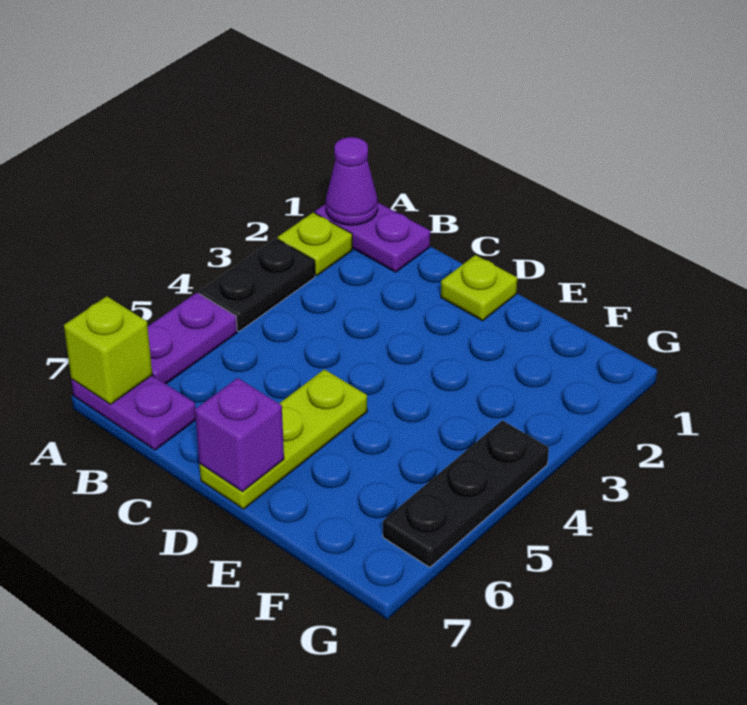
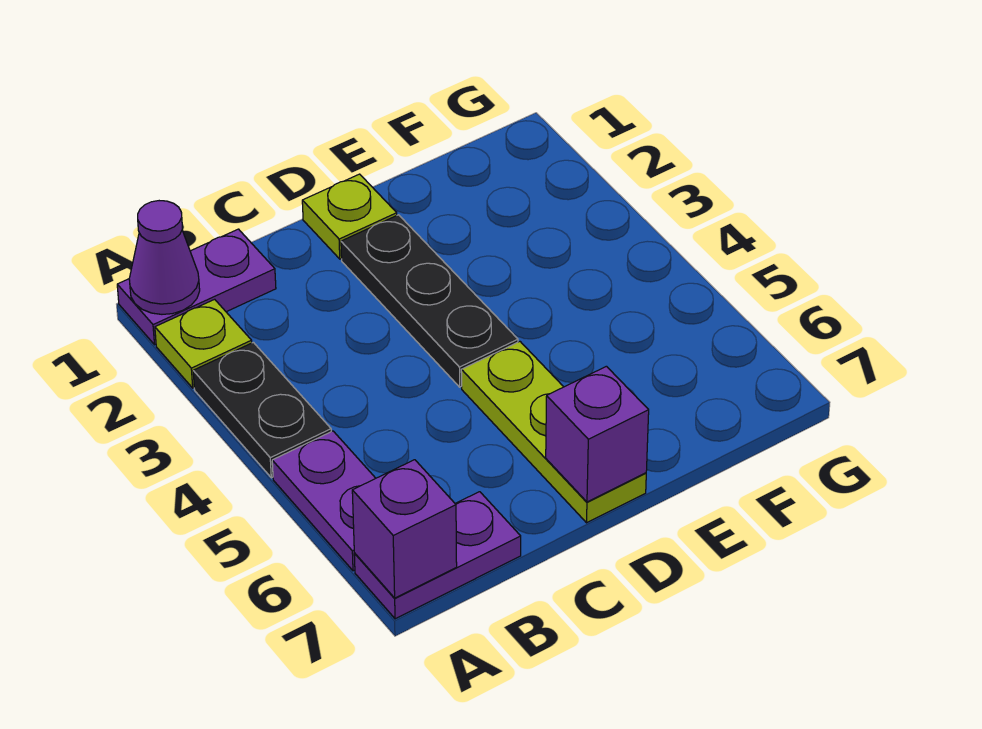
lime 1x1 brick [64,296,152,404] -> purple 1x1 brick [352,460,457,598]
black 1x3 plate [383,420,549,567] -> black 1x3 plate moved to [341,215,518,387]

